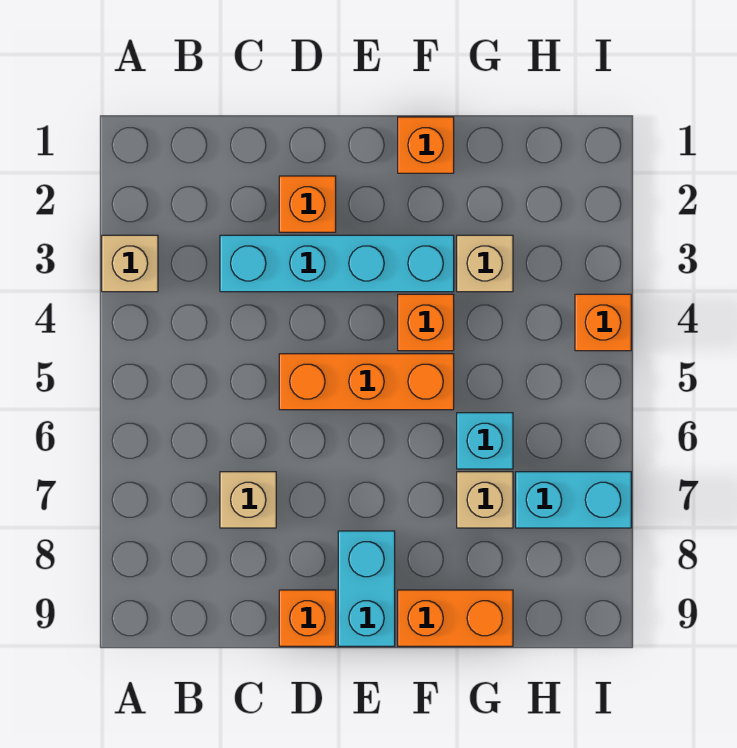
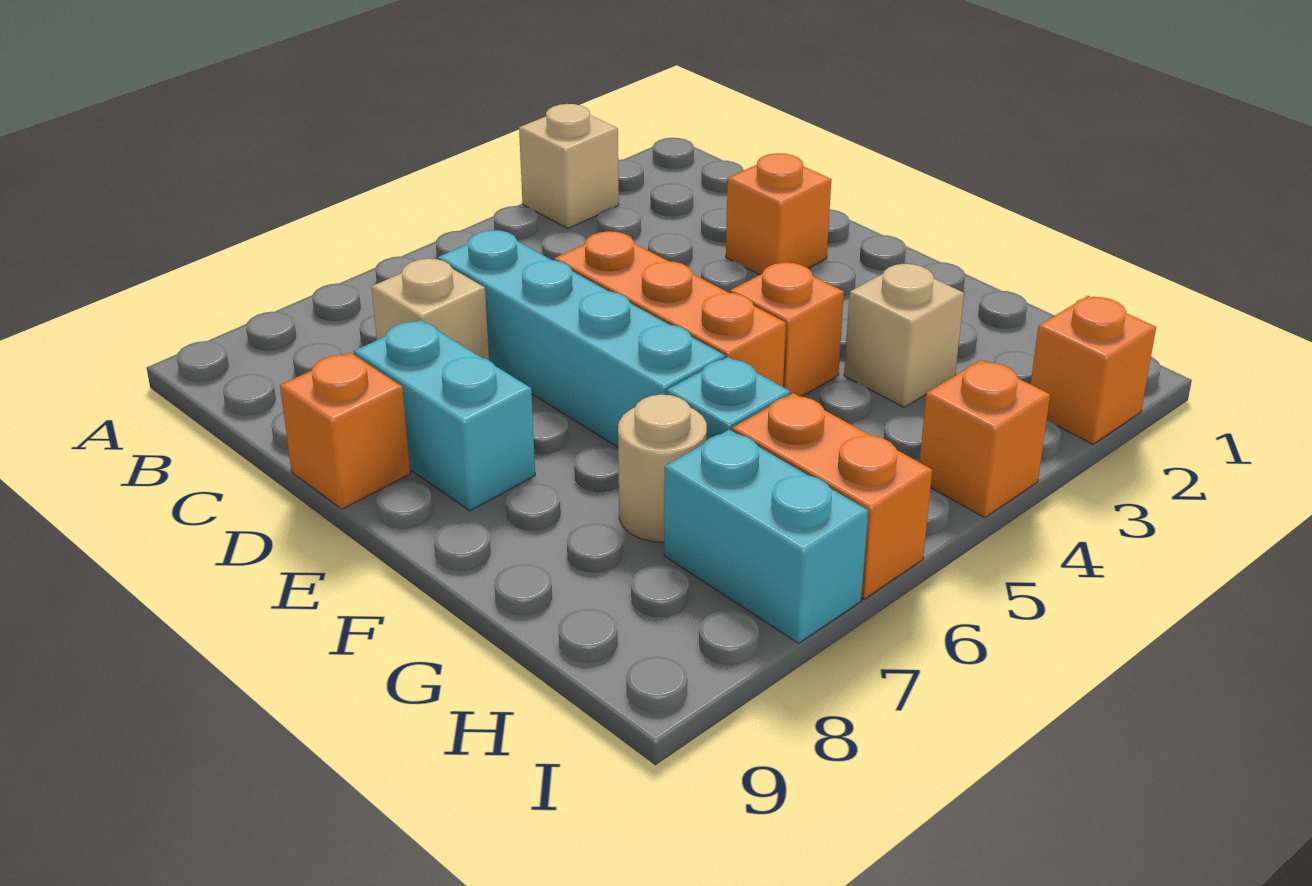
cyan 1x4 brick [220,235,454,292] -> cyan 1x4 brick moved to [438,230,725,447]
cyan 1x2 brick [338,531,395,646] -> cyan 1x2 brick turned to [354,320,535,511]
orange 1x1 brick [398,117,454,173] -> orange 1x1 brick moved to [1031,296,1156,444]
orange 1x2 brick [398,590,513,646] -> orange 1x2 brick moved to [732,393,932,599]
tan 1x1 brick [457,472,513,528] -> tan 1x1 round brick [618,395,707,542]

